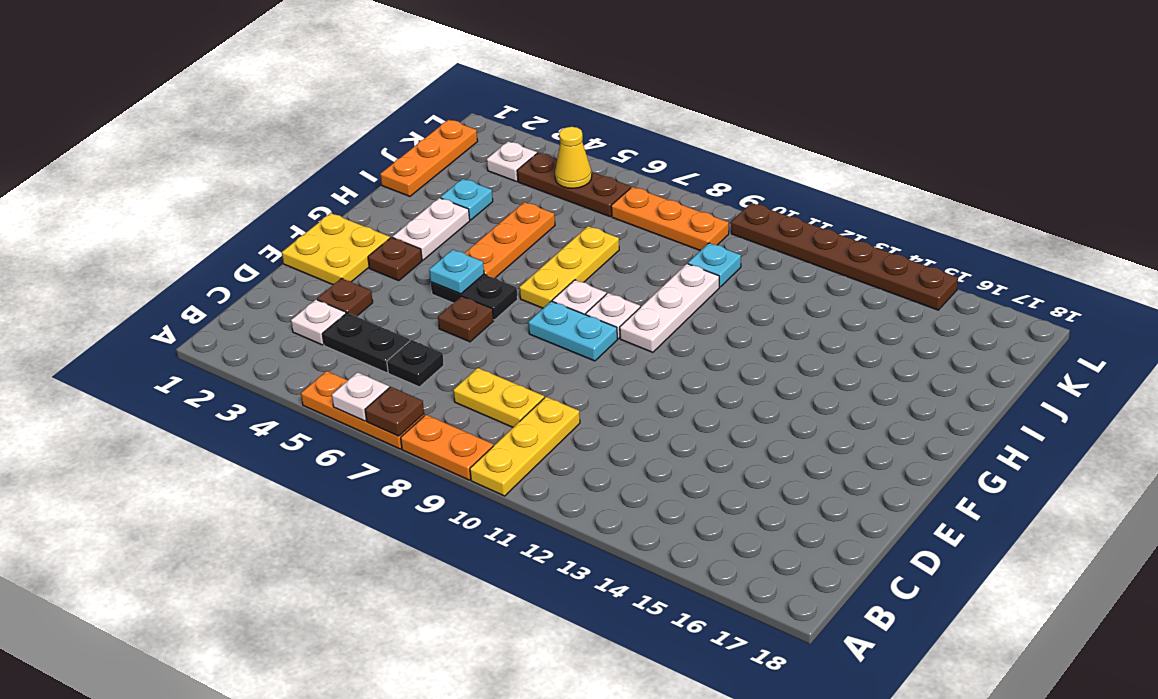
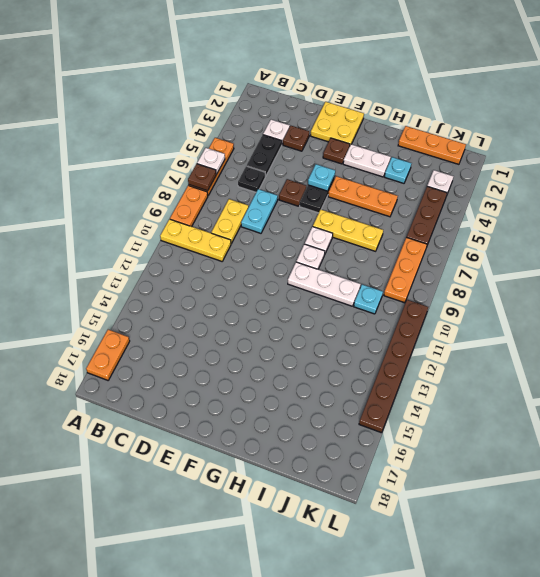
none -> orange 1x2 plate [86,330,130,380]
cyan 1x2 plate [528,301,617,361] -> cyan 1x2 plate moved to [241,189,278,233]
yellow 1x1 cone [555,127,592,188] -> none

